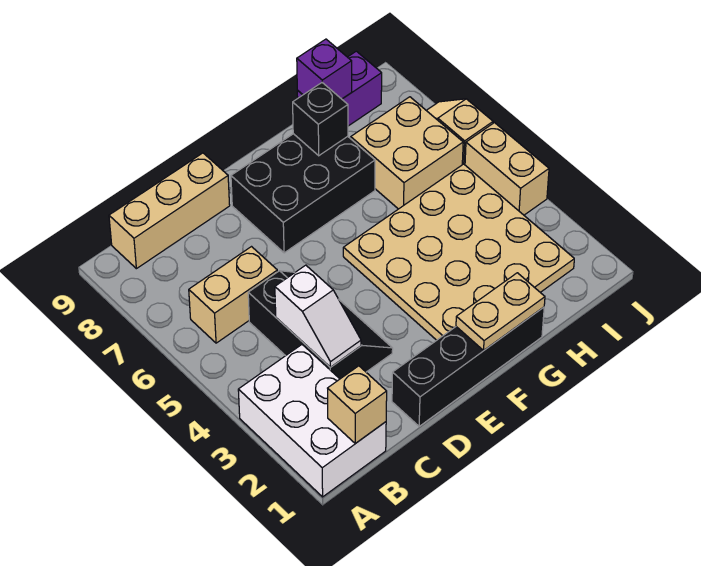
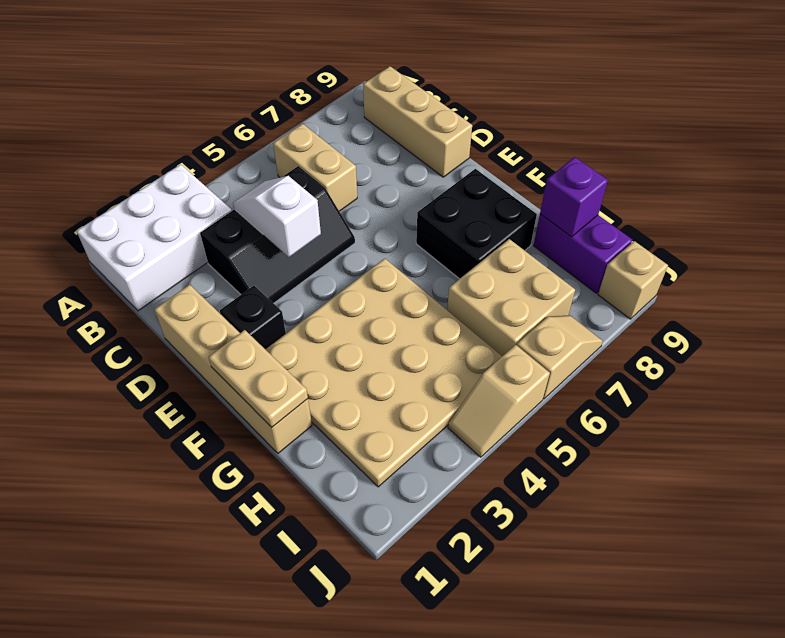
tan 1x1 brick [328,366,387,443] -> tan 1x1 brick moved to [598,241,668,319]
white 1x2 slope [275,265,361,367] -> white 1x2 slope turned to [233,176,321,257]
black 1x4 brick [392,307,544,426] -> tan 1x4 brick [154,285,312,453]
black 2x3 brick [231,134,375,253] -> black 2x2 brick [416,169,537,279]
black 1x1 brick [293,83,348,156] -> black 1x1 brick moved to [220,286,286,349]
tan 1x2 brick [465,123,549,215] -> tan 1x2 slope [448,345,550,457]

